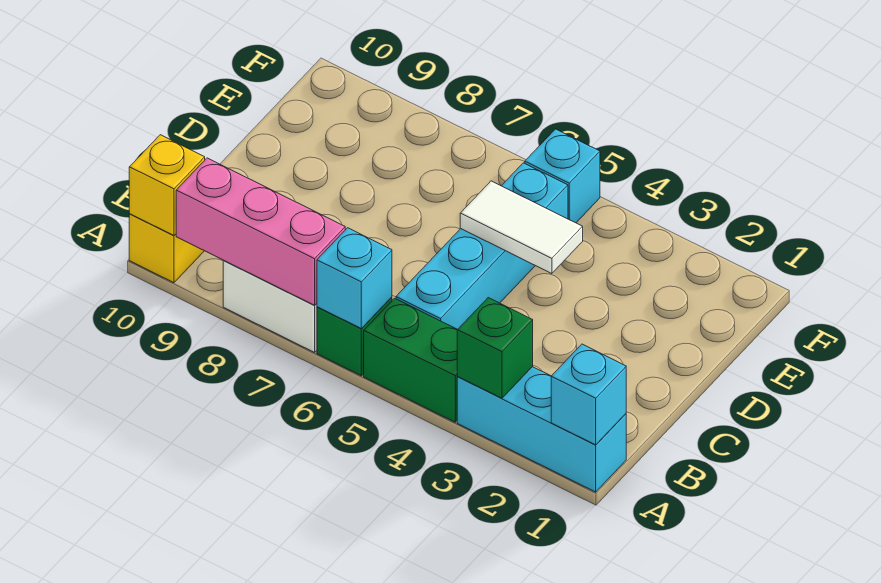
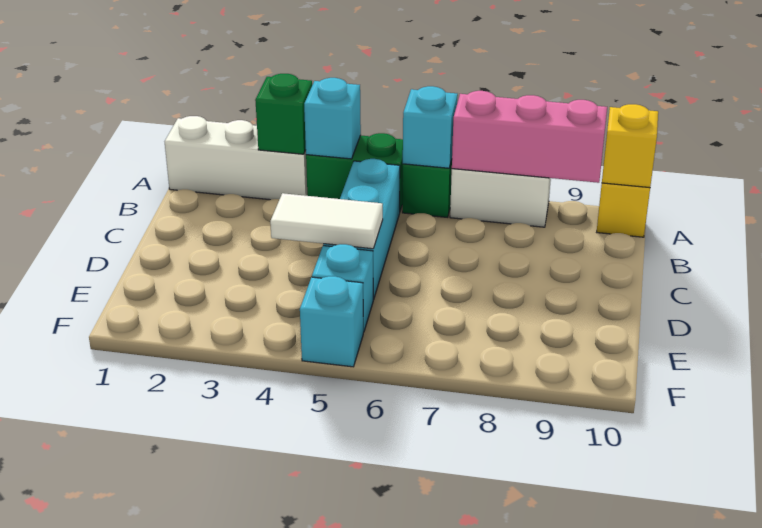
cyan 1x3 brick [457,367,626,492] -> white 1x3 brick [165,116,307,200]
cyan 1x1 brick [551,344,626,445] -> cyan 1x1 brick moved to [304,78,361,159]

